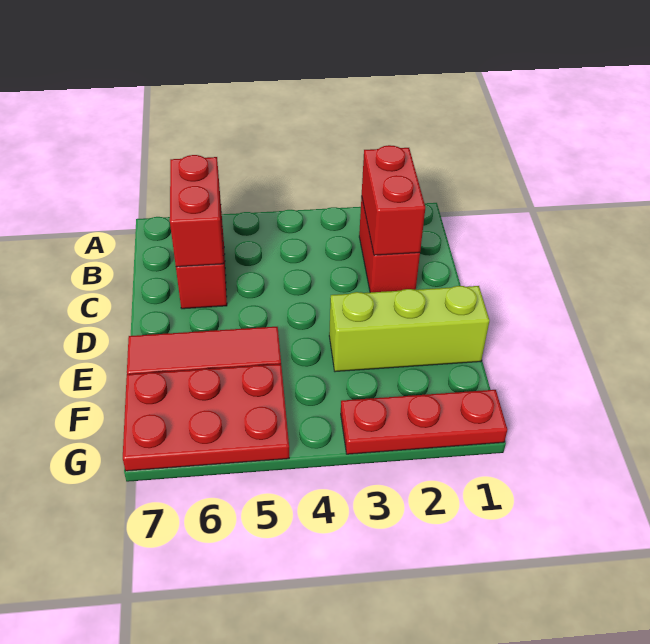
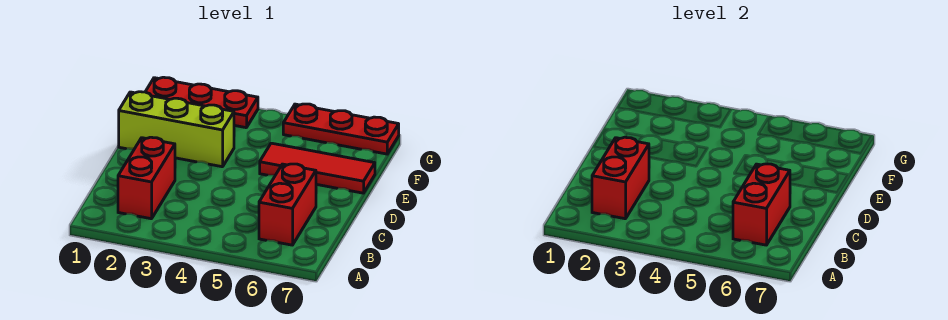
red 2x3 plate [123,364,289,471] -> red 1x3 plate [283,104,399,154]

